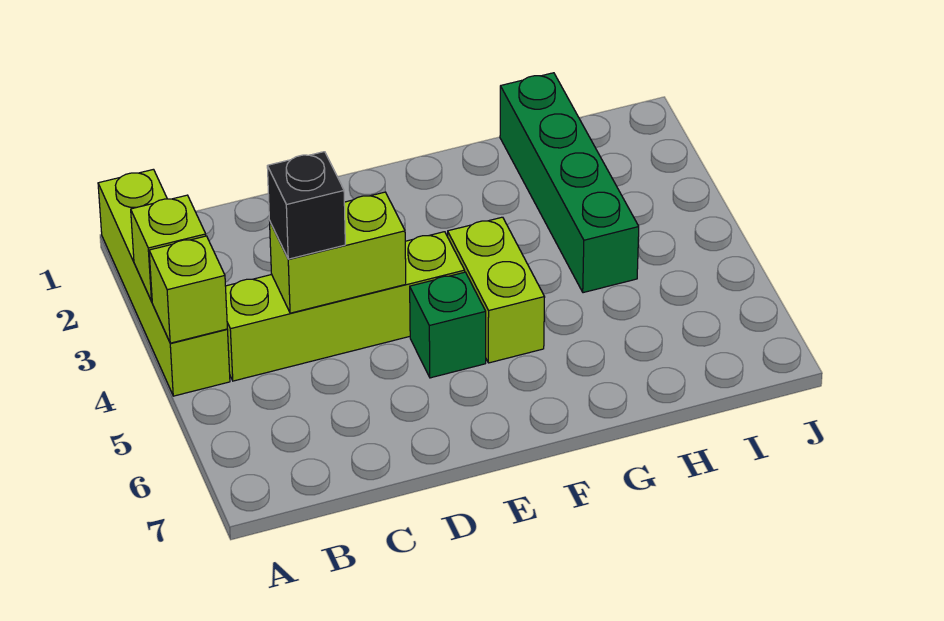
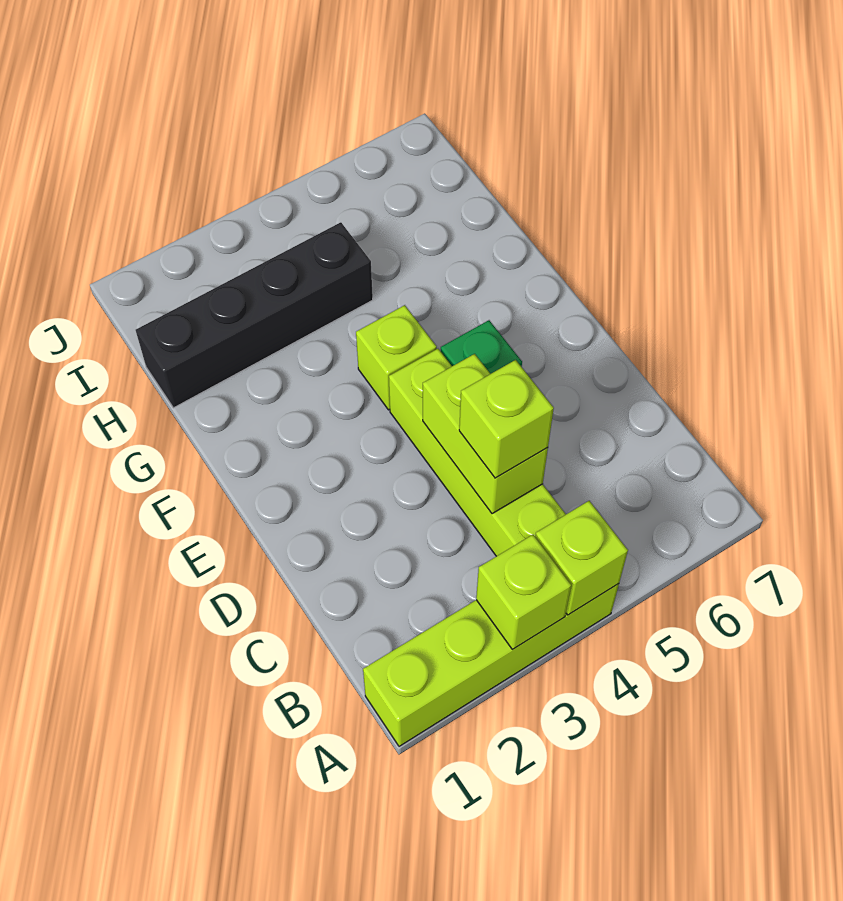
black 1x1 brick [267,152,345,259] -> lime 1x1 brick [459,360,554,478]
lime 1x2 brick [448,217,545,363] -> lime 1x1 brick [356,305,437,410]
green 1x4 brick [500,73,639,293] -> black 1x4 brick [136,222,373,408]

